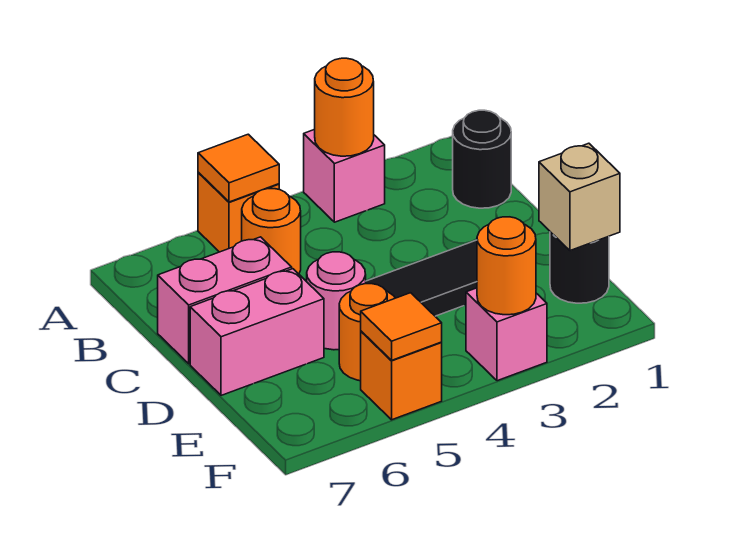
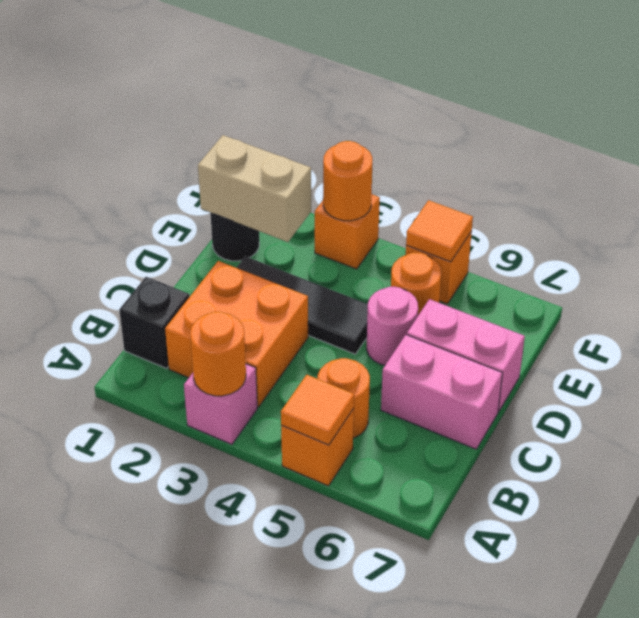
black 1x1 round brick [453,110,511,208] -> black 1x1 brick [119,277,189,369]
none -> orange 2x2 brick [165,261,308,407]
tan 1x1 brick [539,143,620,251] -> tan 1x2 brick [198,135,311,242]
pink 1x1 brick [466,288,547,381] -> orange 1x1 brick [315,194,380,269]

